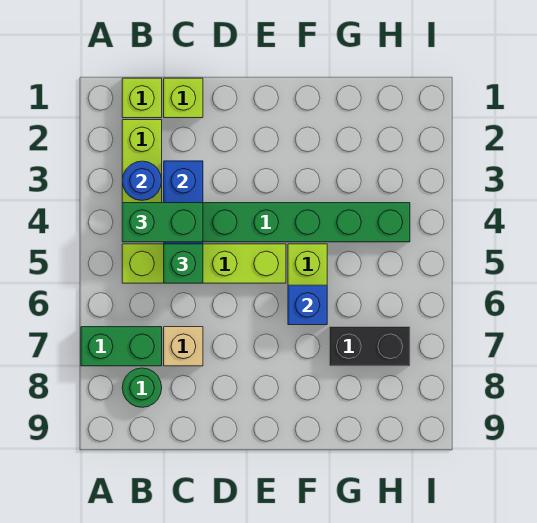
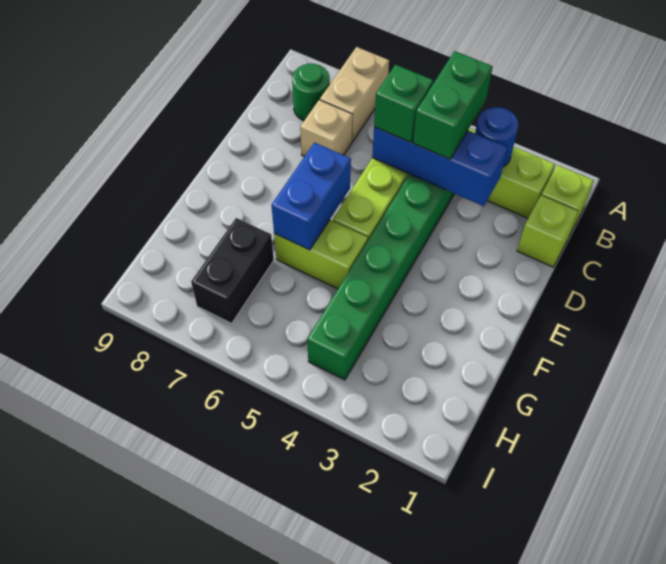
green 1x2 brick [81,327,162,366] -> tan 1x2 brick [320,47,389,142]
blue 1x1 brick [288,285,327,325] -> blue 1x2 brick [272,143,351,250]

